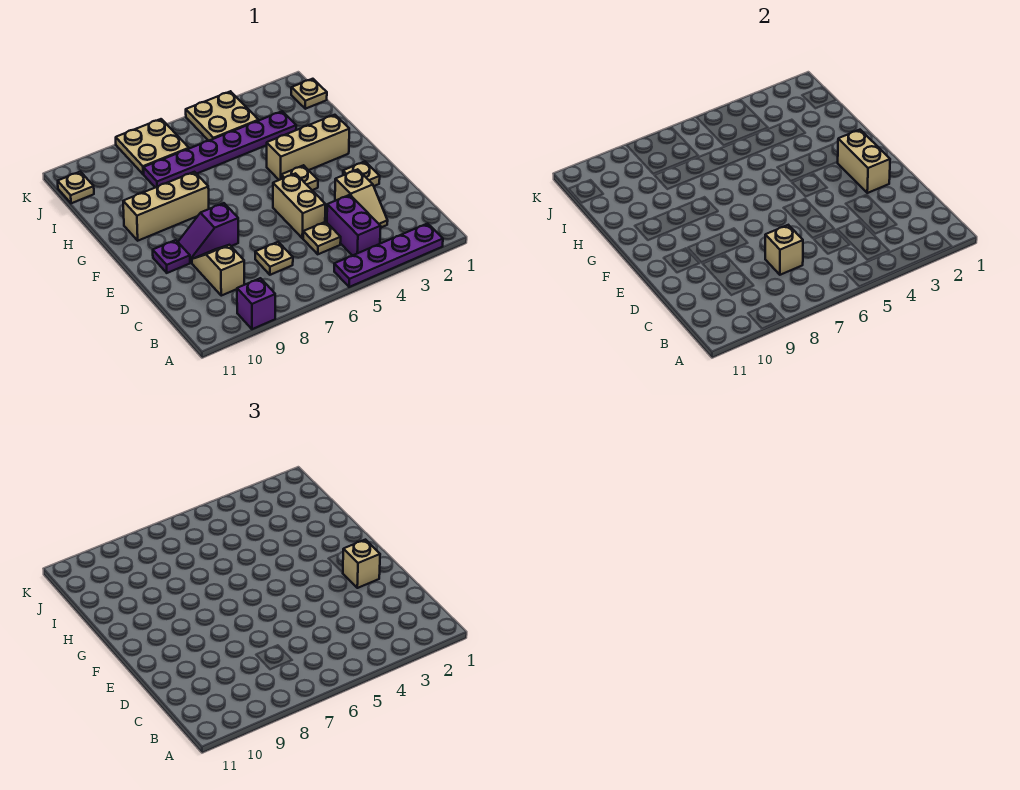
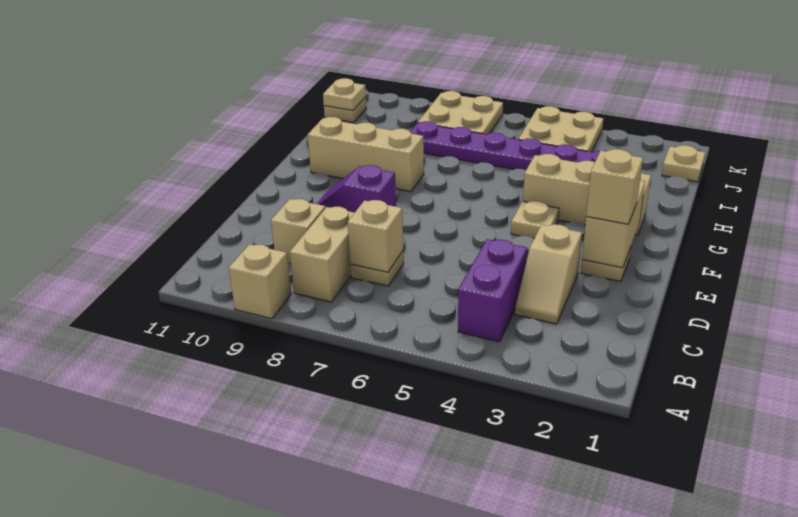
purple 1x4 plate [334,224,443,287] -> none
purple 1x1 brick [237,278,275,329] -> tan 1x1 brick [229,244,291,319]
tan 1x1 plate [303,222,341,254] -> tan 1x1 plate moved to [323,78,366,110]
tan 1x2 brick [273,173,325,238] -> tan 1x2 brick moved to [290,207,355,302]
purple 1x1 plate [153,240,190,273] -> none

